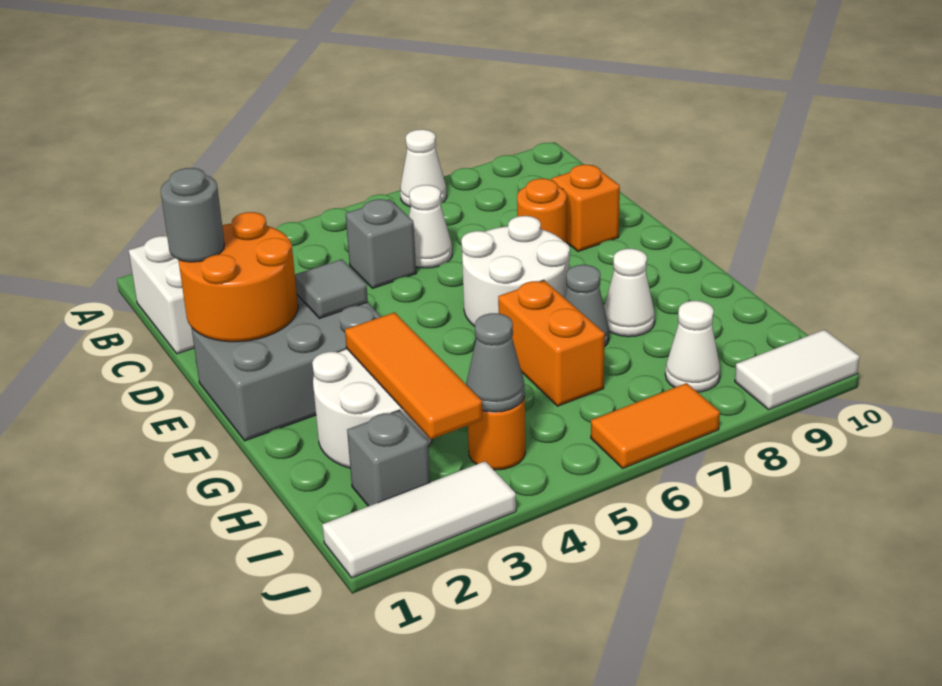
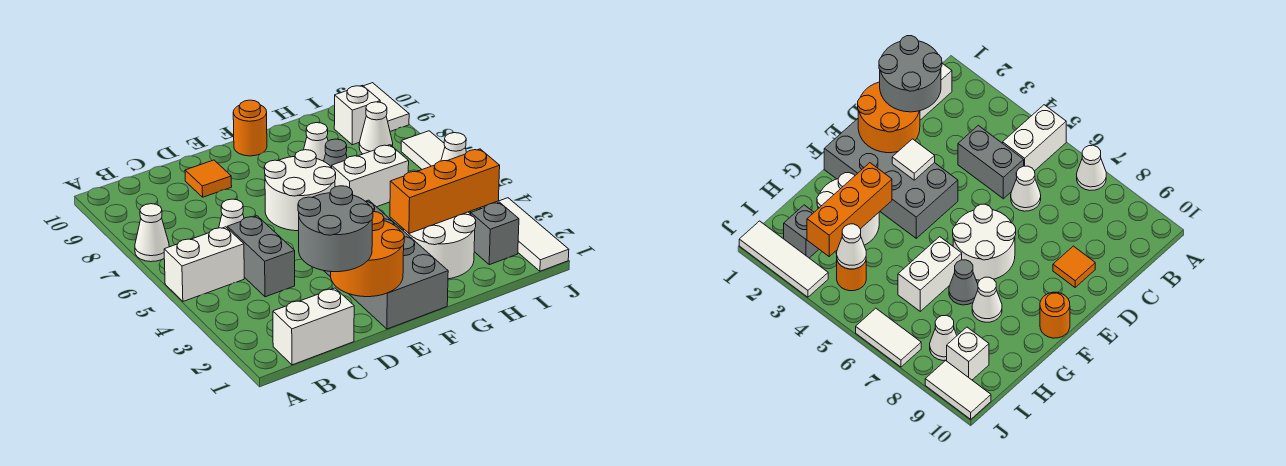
none -> white 1x2 brick [164,227,244,301]
grey 1x1 brick [346,199,416,288] -> grey 1x2 brick [227,216,295,297]
grey 1x1 round brick [161,168,224,262] -> grey 2x2 round brick [298,186,373,272]
orange 1x1 round brick [517,179,567,243] -> orange 1x1 round brick moved to [233,100,267,156]
orange 1x1 brick [552,165,620,251] -> orange 1x1 tile [185,160,232,197]
grey 2x3 brick [192,295,381,441] -> grey 2x4 brick [325,200,448,329]
grey 1x1 tile [295,259,368,318] -> white 1x1 tile [892,139,935,180]
orange 1x3 tile [345,312,483,439] -> orange 1x3 brick [390,149,500,233]
orange 1x2 brick [498,280,605,406] -> white 1x2 brick [332,145,409,207]
grey 1x1 cone [466,313,525,412] -> white 1x1 cone [441,133,467,161]
none -> white 1x1 brick [334,85,380,145]
orange 1x2 tile [591,383,720,468] -> white 1x2 tile [401,131,445,169]

